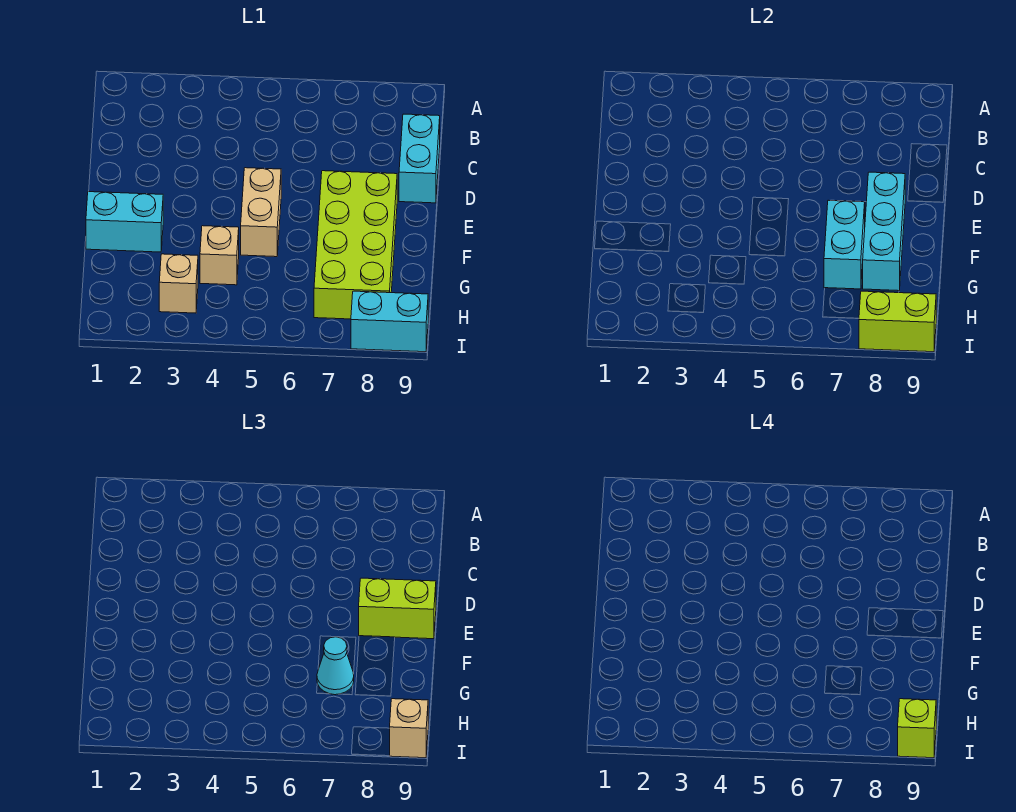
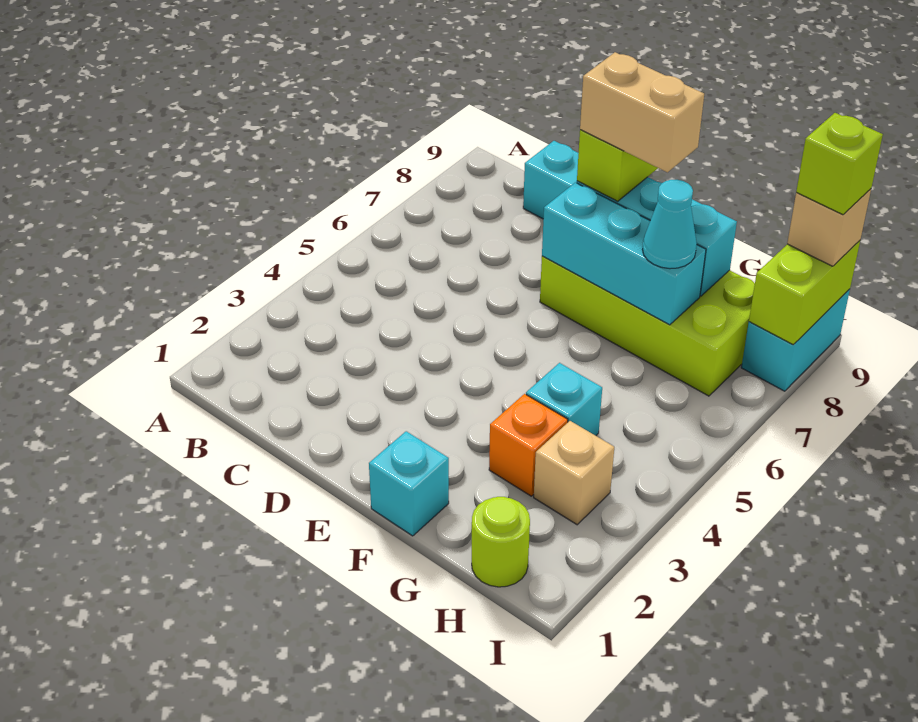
tan 1x2 brick [241,168,281,257] -> tan 1x2 brick moved to [580,52,704,172]
cyan 1x2 brick [86,192,163,252] -> cyan 1x1 brick [369,431,449,536]
cyan 1x2 brick [824,200,865,289] -> cyan 1x3 brick [542,182,706,325]
none -> orange 1x1 brick [489,394,568,496]
tan 1x1 brick [200,226,239,285] -> cyan 1x1 brick [526,363,602,436]
none -> lime 1x1 round brick [472,497,530,587]

